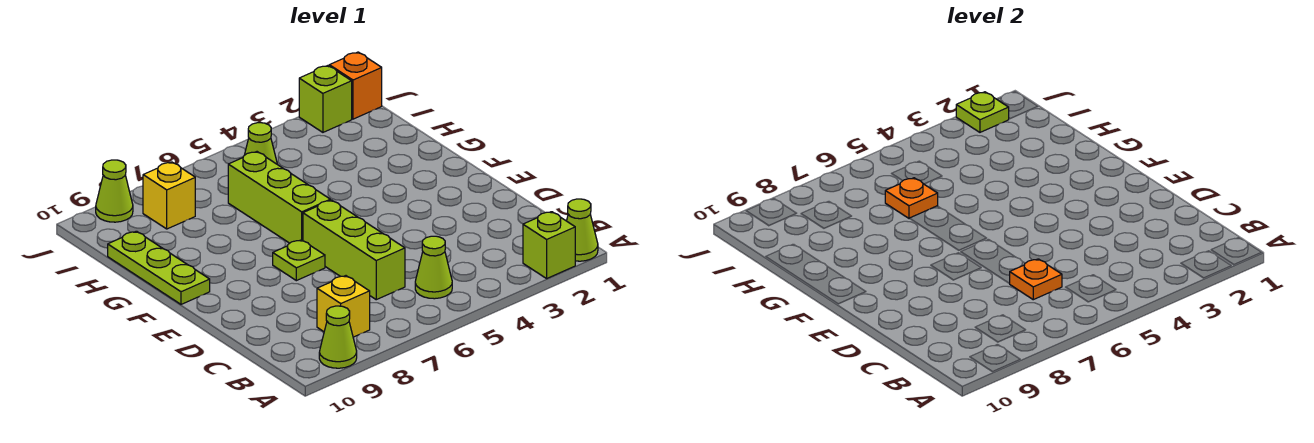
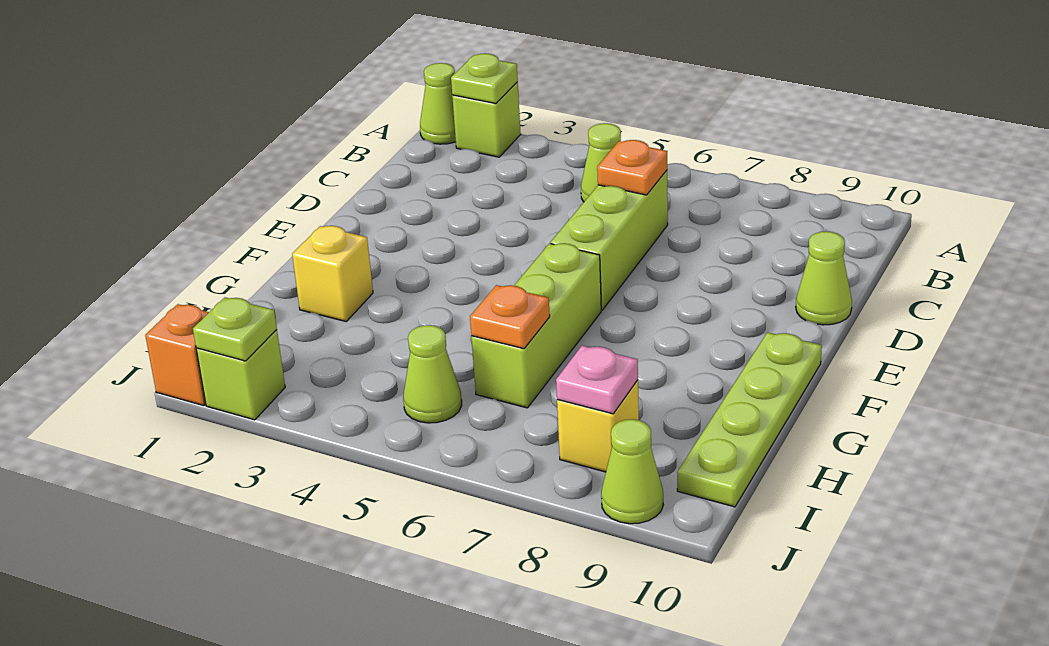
lime 1x1 cone [319,306,357,368] -> lime 1x1 cone moved to [796,231,852,325]
yellow 1x1 brick [317,276,370,337] -> yellow 1x1 brick moved to [292,226,373,321]
lime 1x1 plate [273,240,325,281] -> lime 1x1 plate moved to [451,53,518,104]
lime 1x3 plate [108,231,210,304] -> lime 1x4 plate [677,332,822,507]
none -> pink 1x1 plate [556,346,638,414]

